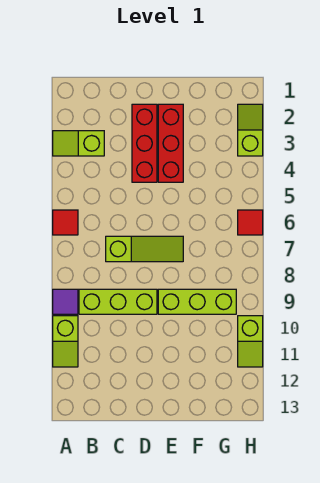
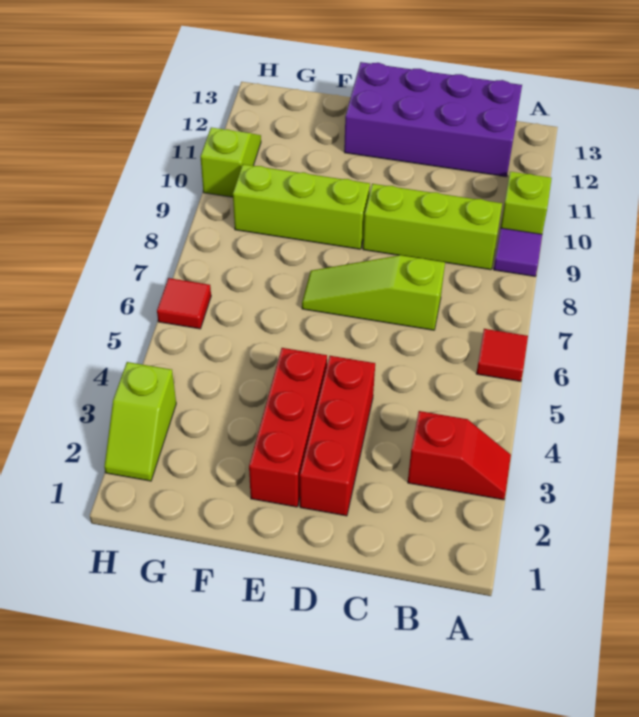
lime 1x2 slope [53,131,104,156] -> red 1x2 slope [408,411,511,500]
none -> purple 2x4 brick [344,62,522,177]

